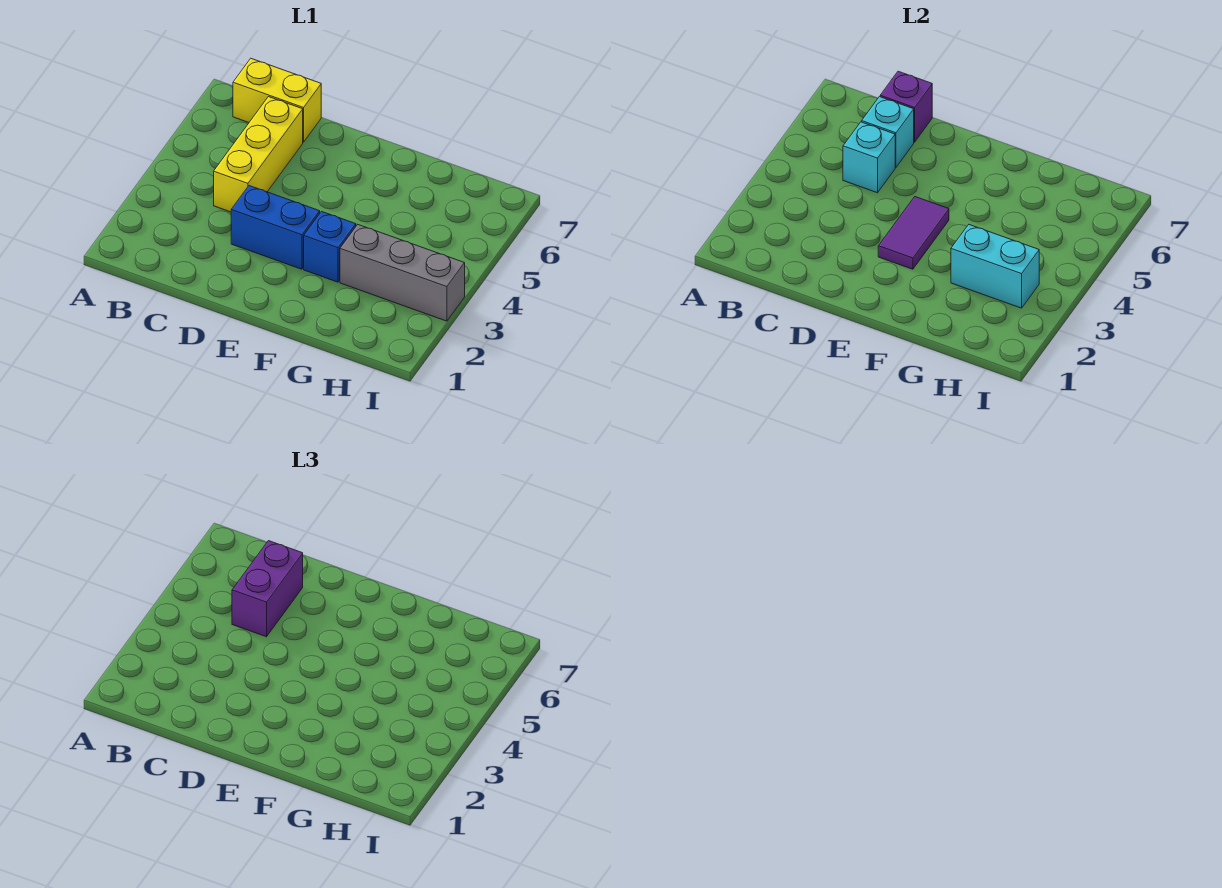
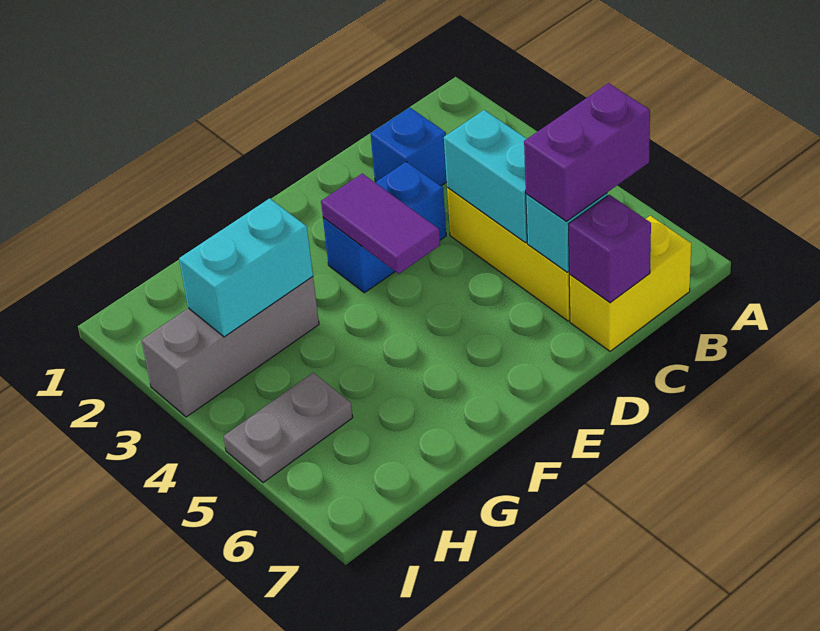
cyan 1x1 brick [843,122,895,193] -> cyan 1x2 brick [444,110,527,243]
purple 1x2 brick [232,541,303,637] -> purple 1x2 brick turned to [524,83,650,221]
blue 1x1 brick [304,212,356,282] -> blue 1x1 brick moved to [370,107,447,186]
none -> grey 1x2 plate [223,373,353,483]

